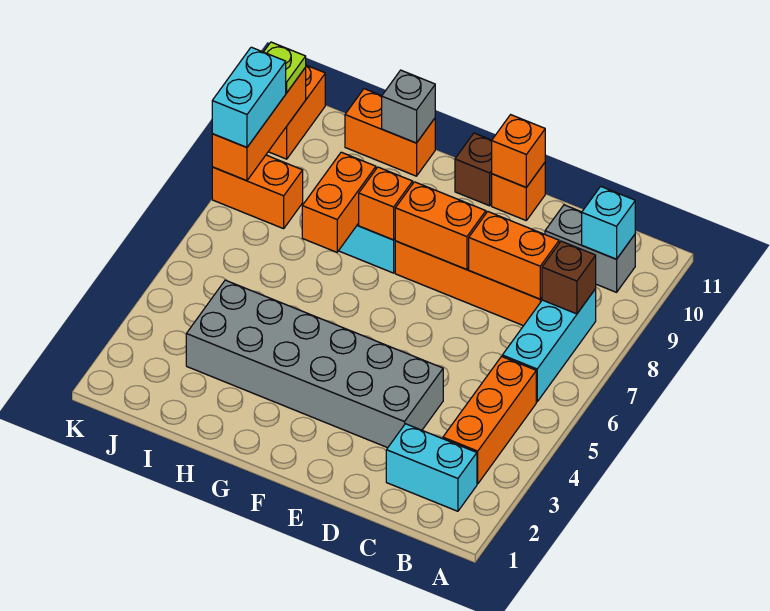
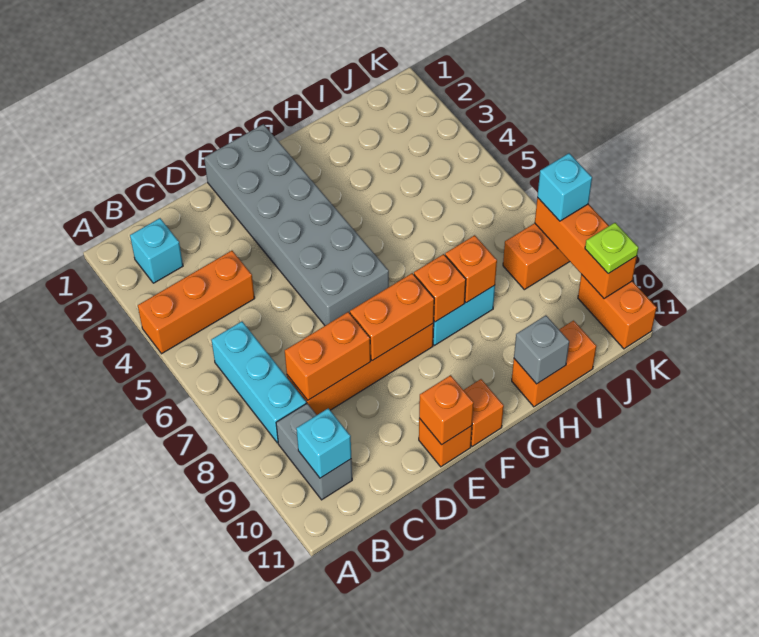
cyan 1x2 brick [386,424,477,511] -> cyan 1x1 brick [130,218,183,283]
orange 1x3 brick [443,357,536,484] -> orange 1x3 brick turned to [138,251,255,354]
brown 1x1 brick [542,241,596,314] -> none
grey 1x2 brick [545,205,635,292] -> grey 1x2 brick turned to [276,403,352,500]
grey 2x6 brick [186,280,443,448] -> grey 2x6 brick turned to [204,124,389,326]
brown 1x1 brick [455,133,492,206] -> orange 1x1 brick [464,379,504,447]
orange 1x2 brick [302,152,376,252] -> orange 1x1 brick [445,235,497,303]
cyan 1x2 brick [212,47,286,147] -> cyan 1x1 brick [537,153,592,221]

